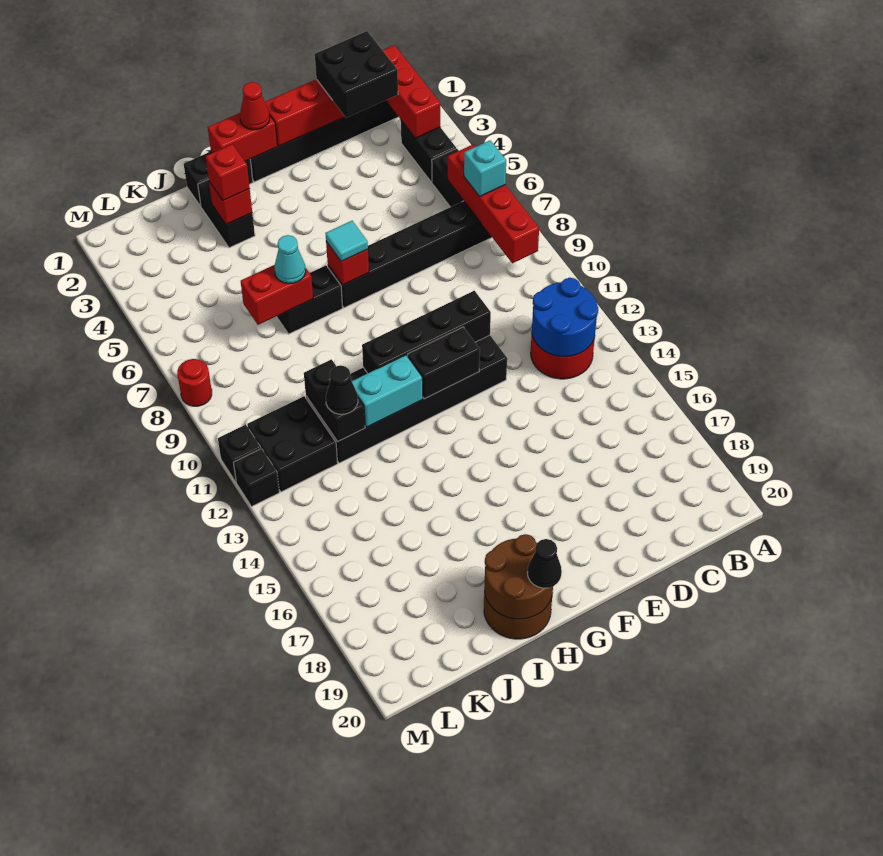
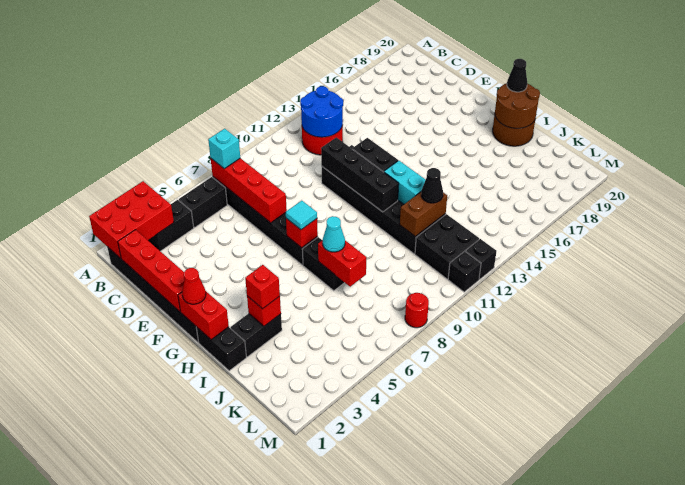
red 1x3 brick [383,45,440,138] -> red 2x3 brick [89,181,174,258]
red 1x4 brick [448,145,539,263] -> red 1x4 brick turned to [211,158,287,223]
black 2x2 brick [315,31,398,118] -> none
black 1x2 brick [304,359,365,442] -> brown 1x2 brick [400,192,447,237]

